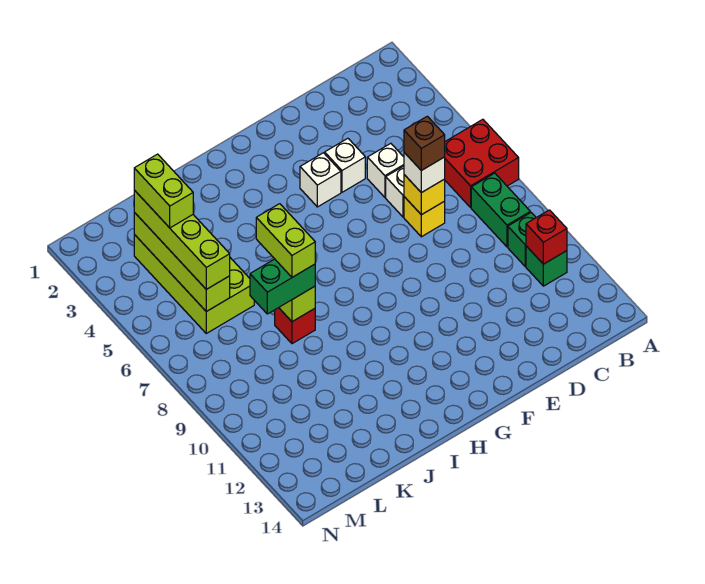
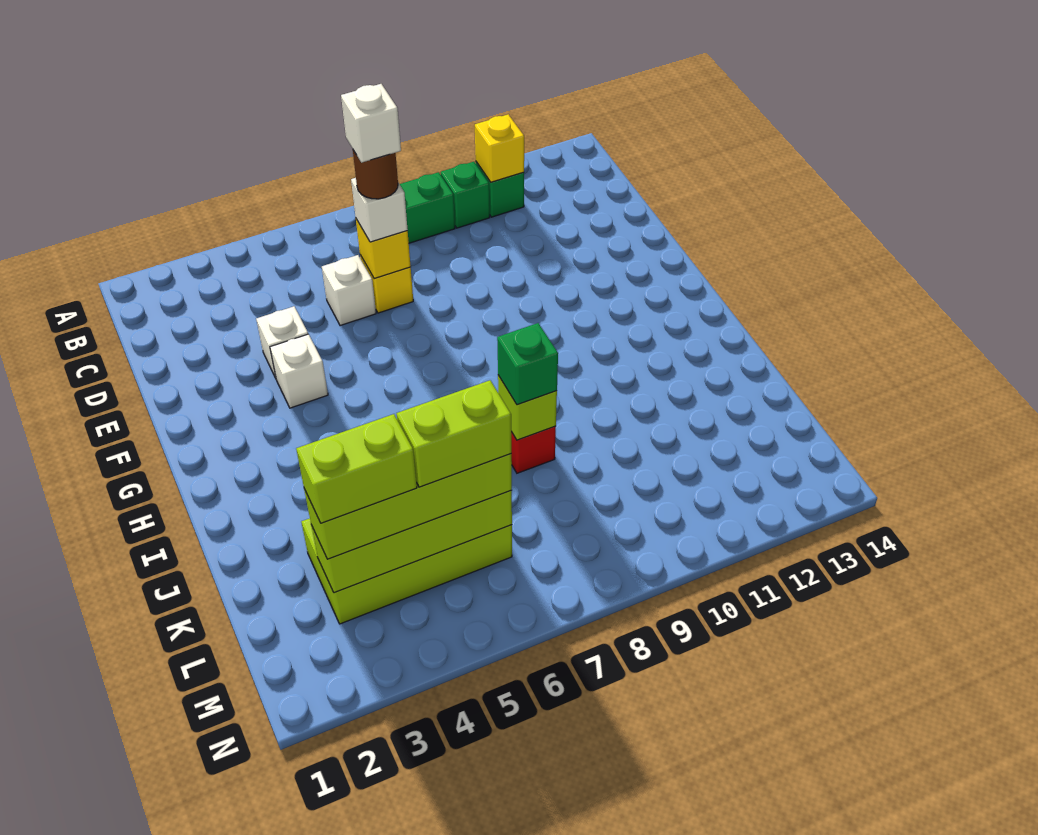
red 2x2 brick [445,119,519,207] -> none
red 1x1 brick [526,210,567,264] -> yellow 1x1 brick [475,114,524,182]
white 1x1 brick [367,143,404,197] -> white 1x1 brick moved to [341,84,401,163]
brown 1x1 brick [404,116,445,170] -> brown 1x1 round brick [353,150,398,199]
lime 1x2 brick [256,204,315,277] -> lime 1x2 brick moved to [396,380,511,487]
green 1x2 brick [250,259,315,314] -> green 1x1 brick [497,323,558,405]

